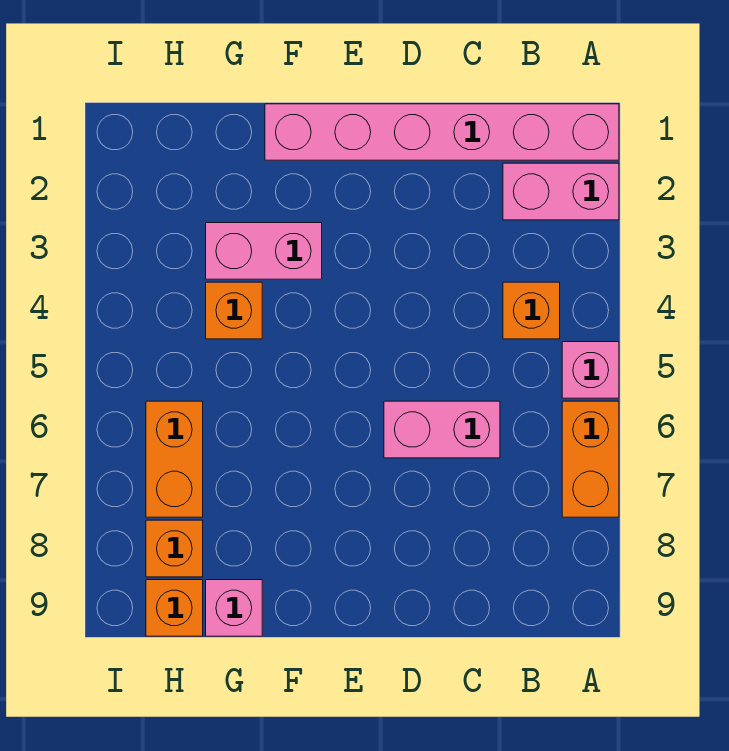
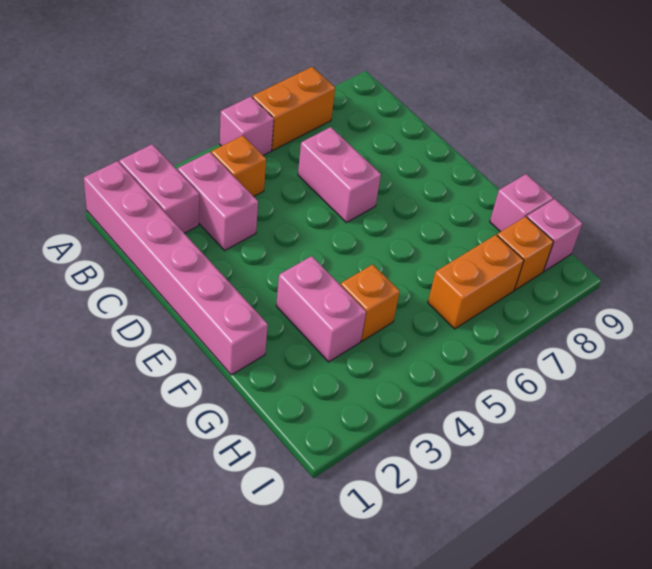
none -> pink 1x2 brick [178,152,258,250]
orange 1x1 brick [146,580,203,636] -> pink 1x1 brick [527,199,582,271]

